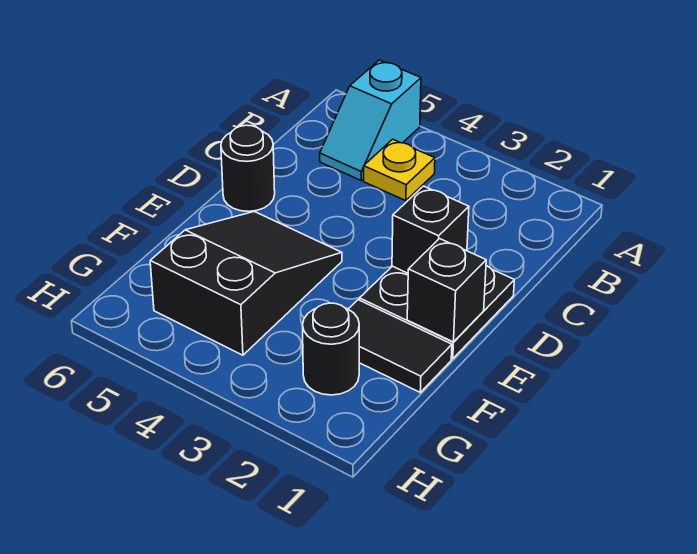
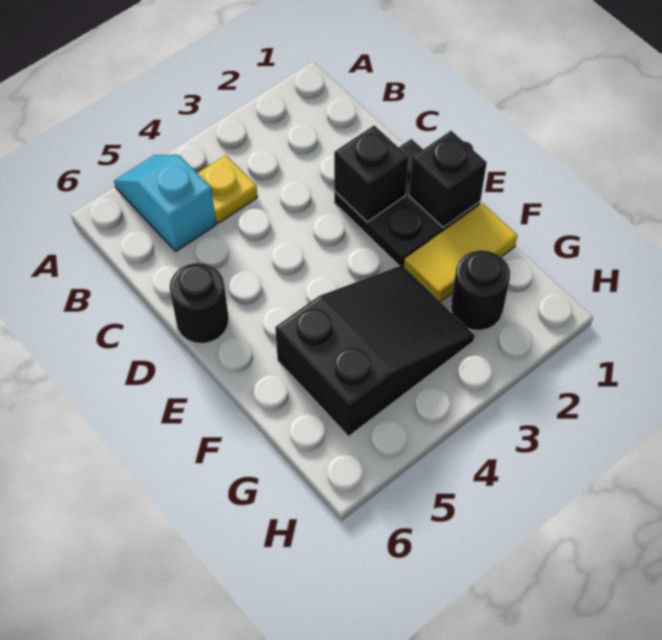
cyan 1x2 slope [320,60,421,180] -> cyan 1x2 slope turned to [114,155,216,251]
black 2x3 slope [150,212,342,355] -> black 2x3 slope turned to [275,265,475,436]
black 1x2 tile [349,300,452,392] -> yellow 1x2 tile [404,203,517,302]

